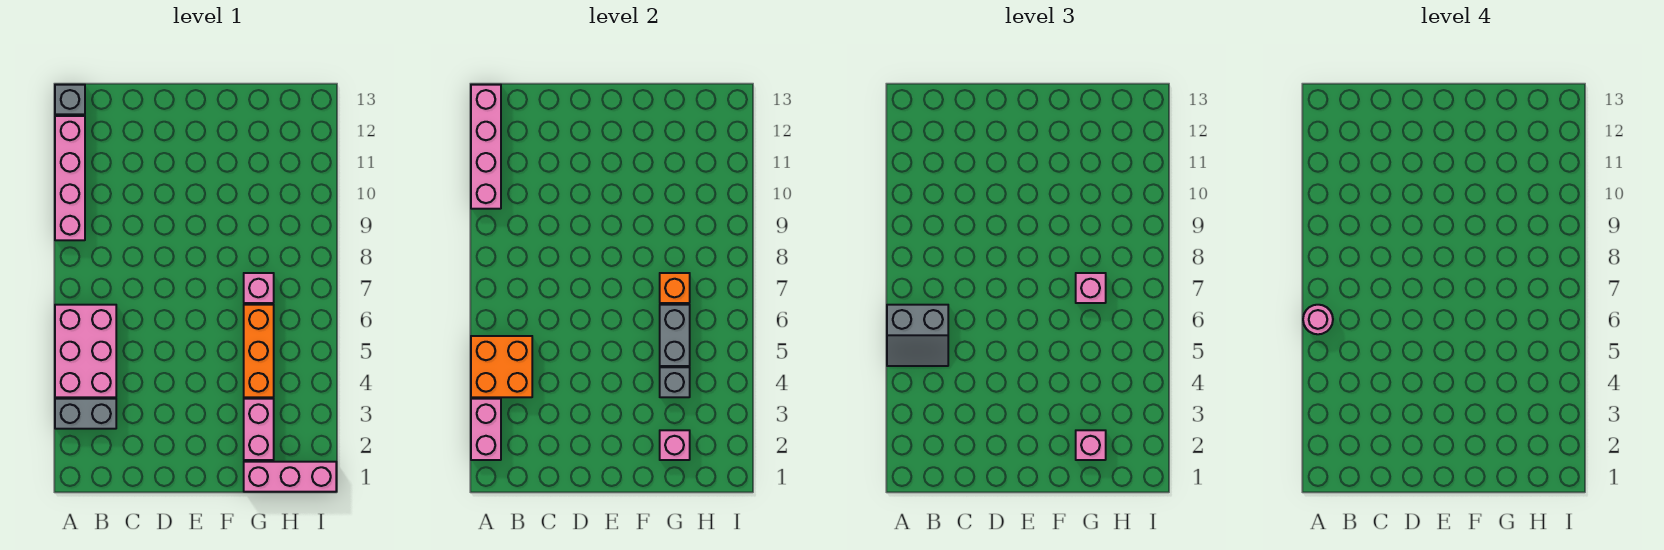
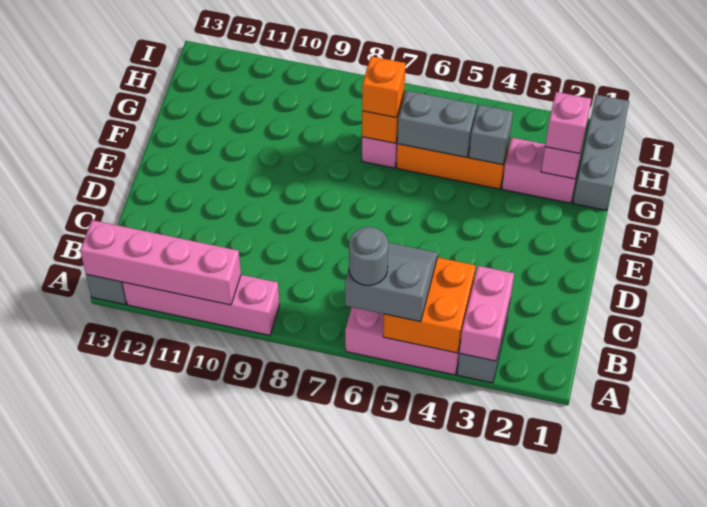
pink 1x2 brick [471,399,501,460] -> pink 1x2 brick turned to [460,266,514,361]
grey 2x2 slope [887,305,948,366] -> grey 2x2 slope turned to [345,243,438,322]
pink 1x1 round brick [1303,305,1333,334] -> grey 1x1 round brick [349,227,388,286]
pink 1x3 brick [244,462,336,492] -> grey 1x3 brick [573,95,629,210]
pink 1x1 brick [1076,273,1106,303] -> orange 1x1 brick [362,56,406,118]

